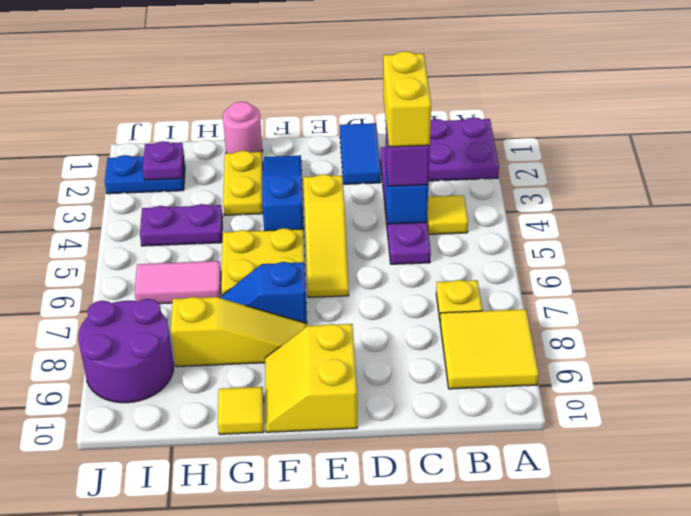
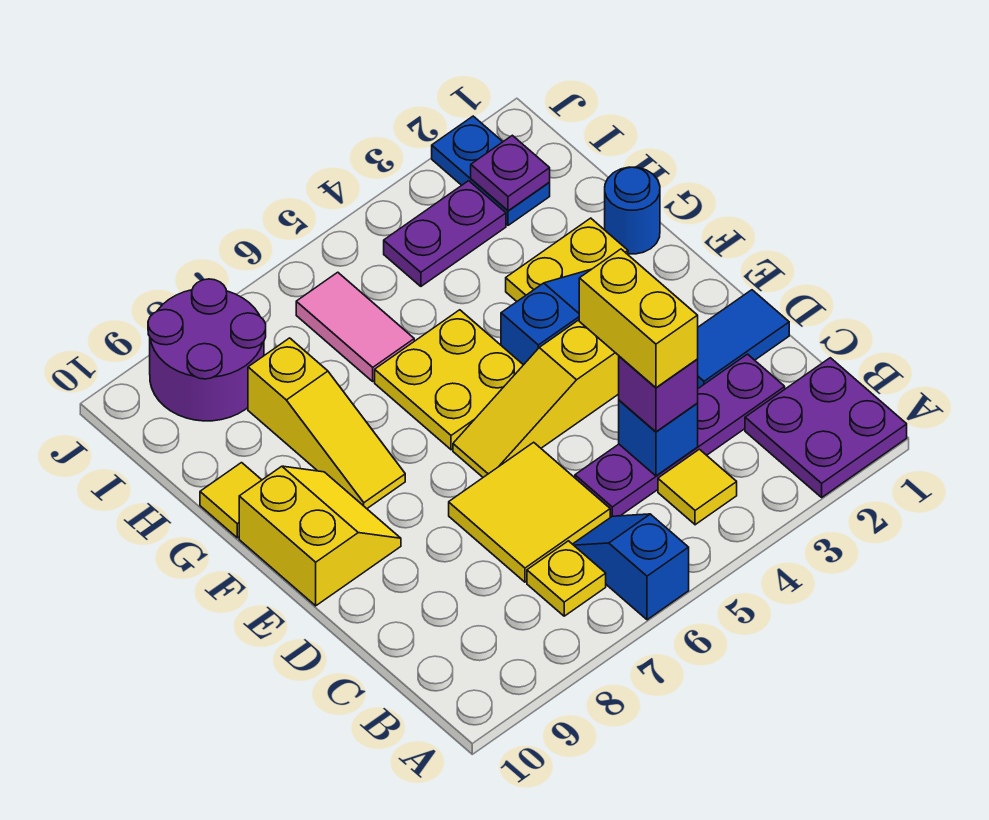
yellow 2x2 tile [440,309,539,389] -> yellow 2x2 tile moved to [449,442,610,582]
yellow 1x2 brick [383,51,431,147] -> yellow 1x2 brick turned to [579,249,698,388]
yellow 2x2 slope [265,324,357,432] -> yellow 2x2 slope turned to [239,466,401,606]
blue 1x2 slope [222,262,307,323] -> blue 1x2 slope moved to [573,514,689,620]
pink 1x1 round brick [223,102,262,153] -> blue 1x1 round brick [605,167,660,254]
purple 1x2 plate [140,204,223,246] -> purple 1x2 plate turned to [384,181,506,286]

